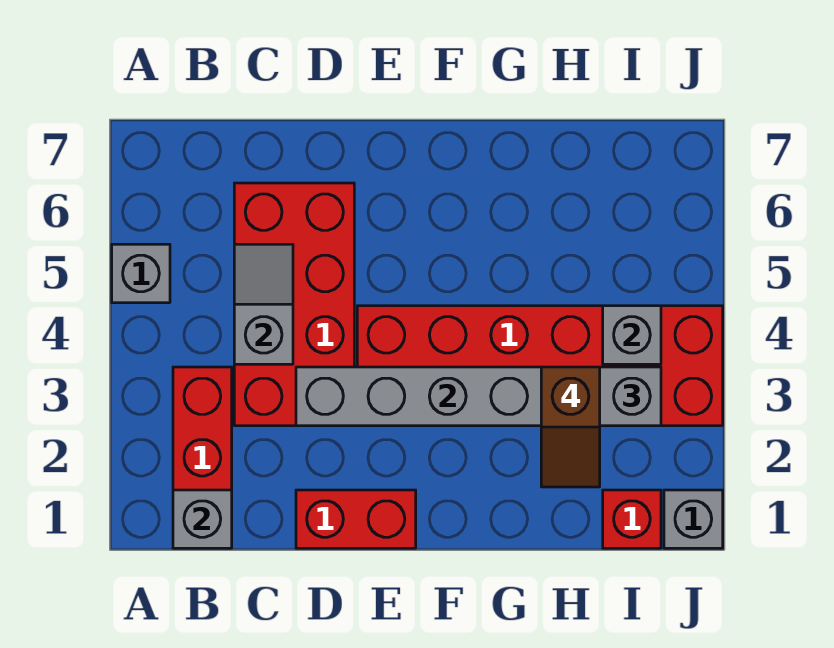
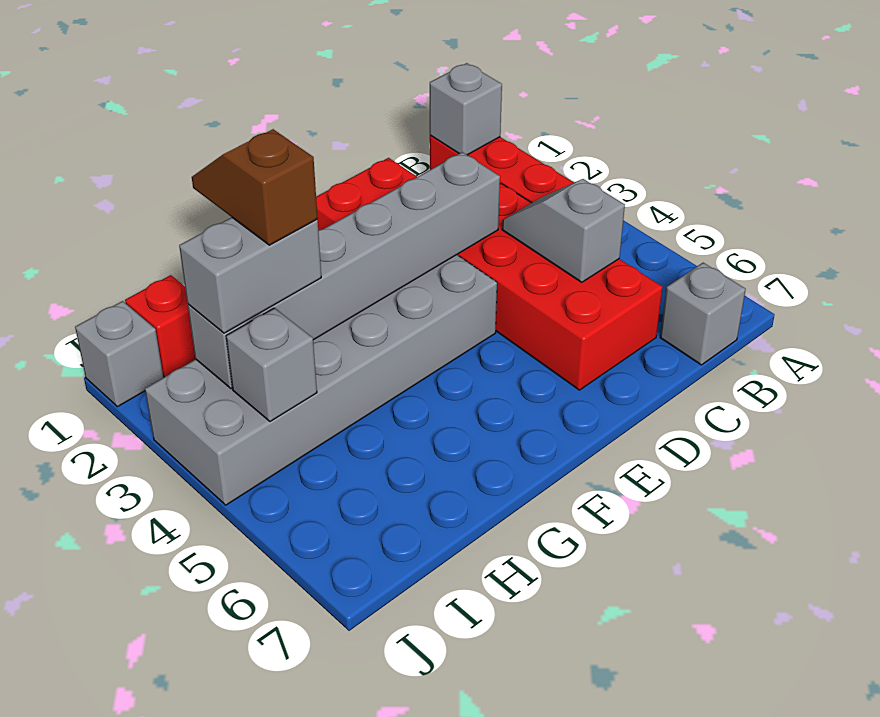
grey 1x1 brick [112,244,170,303] -> grey 1x1 brick moved to [660,263,746,365]
grey 1x2 slope [234,244,293,364] -> grey 1x2 slope turned to [502,179,625,282]
red 2x6 brick [357,306,723,426] -> grey 2x6 brick [145,255,497,505]

